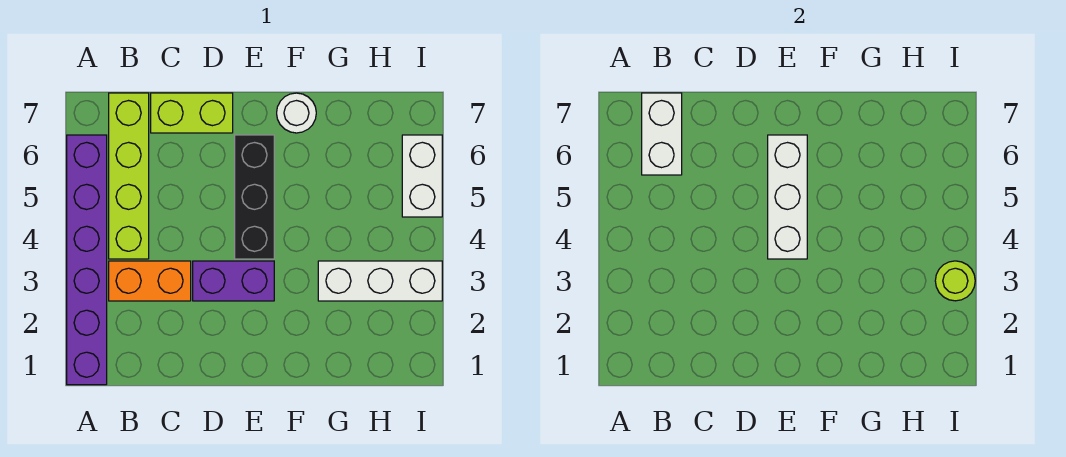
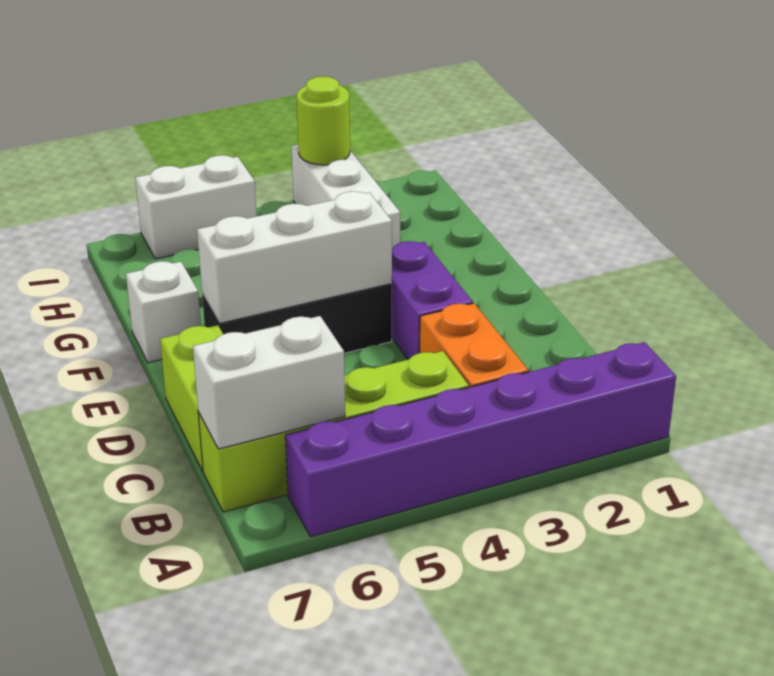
white 1x1 round brick [277,93,316,133] -> white 1x1 brick [126,261,201,363]

